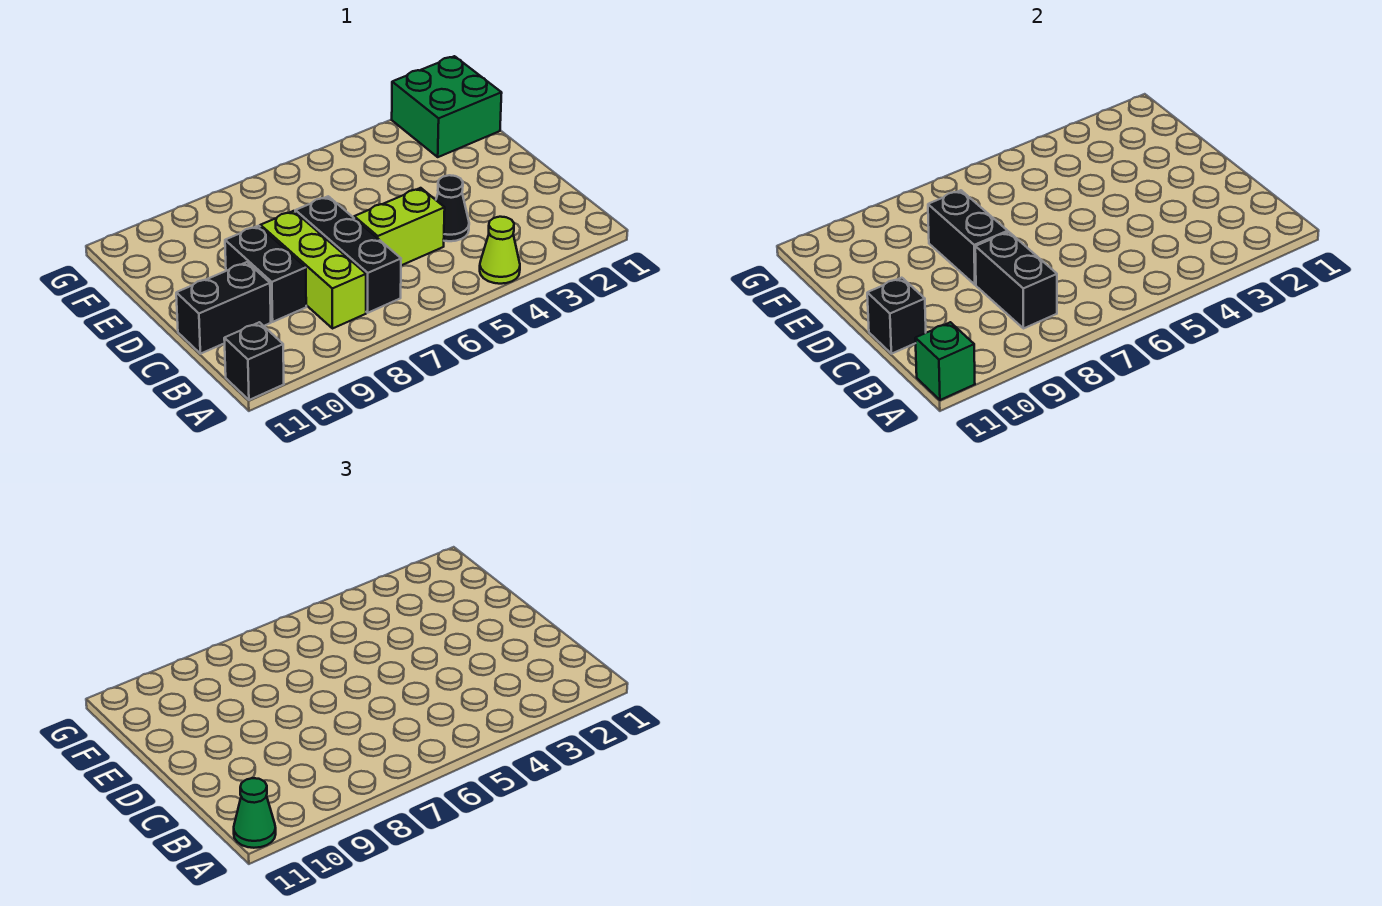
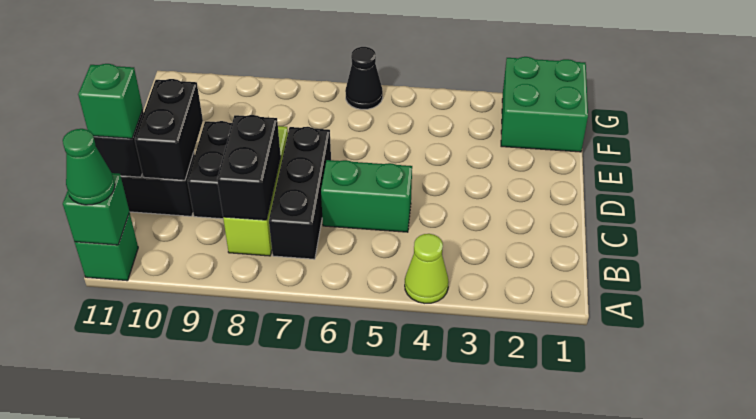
black 1x1 brick [224,322,284,400] -> green 1x1 brick [75,213,138,281]
black 1x1 cone [436,175,469,241] -> black 1x1 cone moved to [345,47,383,109]
lime 1x2 brick [354,188,445,265] -> green 1x2 brick [321,160,412,232]
none -> green 1x1 brick [78,64,143,138]
black 1x2 brick [928,190,1008,285] -> black 1x2 brick moved to [135,79,203,180]

